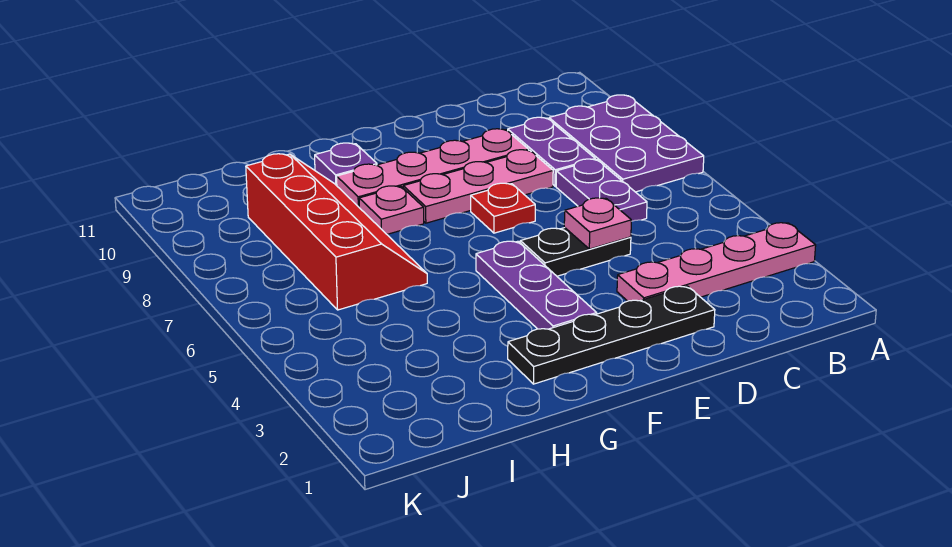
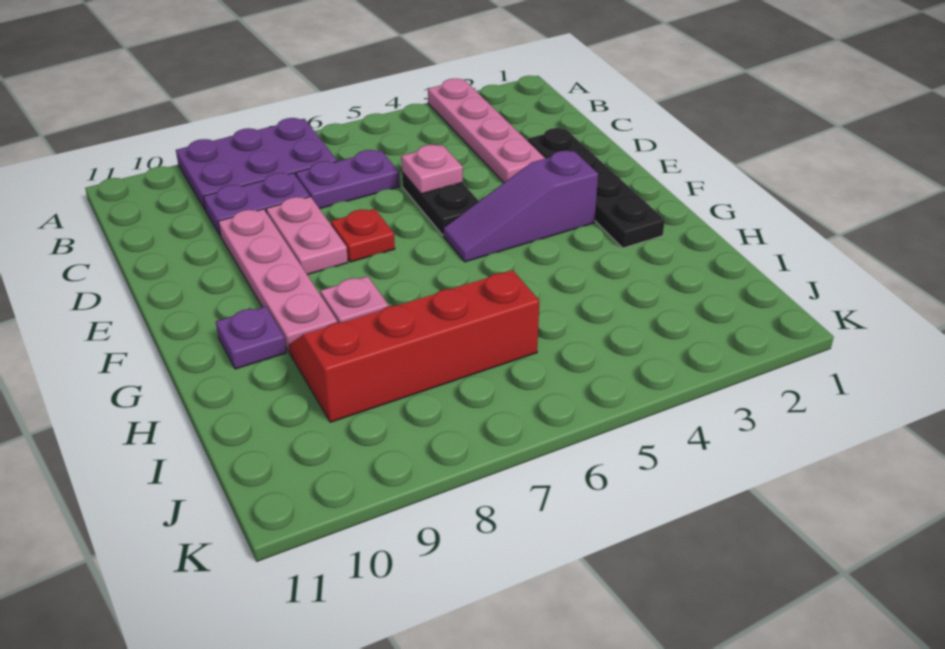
pink 1x3 plate [403,150,553,223] -> pink 1x2 plate [266,197,348,275]
purple 1x3 plate [476,241,597,329] -> purple 1x3 slope [443,151,598,262]

